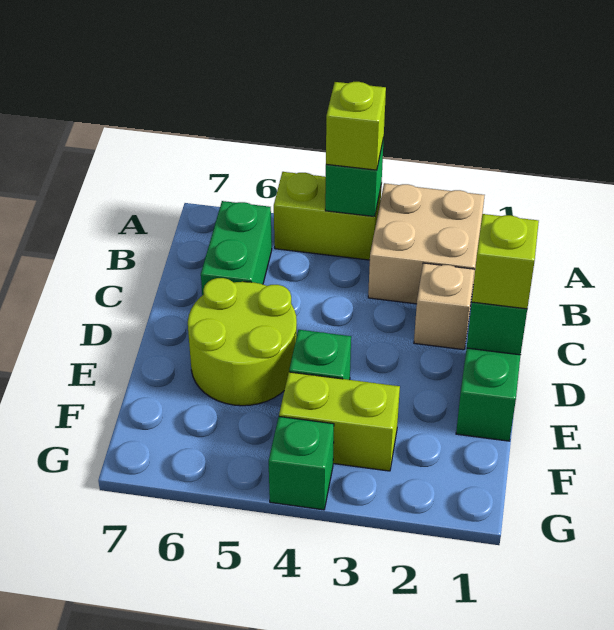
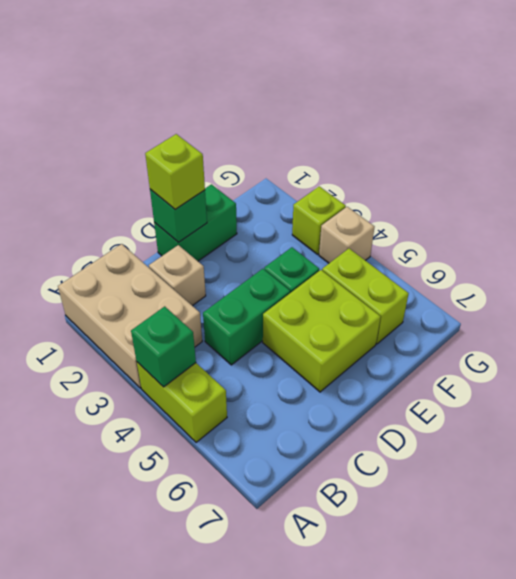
tan 2x2 brick [368,183,485,304] -> tan 2x3 brick [58,244,202,388]
lime 1x1 brick [326,82,386,170] -> lime 1x1 brick moved to [292,186,346,254]
green 1x2 brick [201,201,272,295] -> green 1x2 brick moved to [203,269,290,365]
lime 2x2 round brick [188,278,297,406] -> lime 2x2 brick [263,270,381,392]
lime 1x2 brick [279,372,400,471] -> lime 1x2 brick moved to [322,249,409,344]
green 1x1 brick [269,417,334,510] -> tan 1x1 brick [319,207,374,263]

